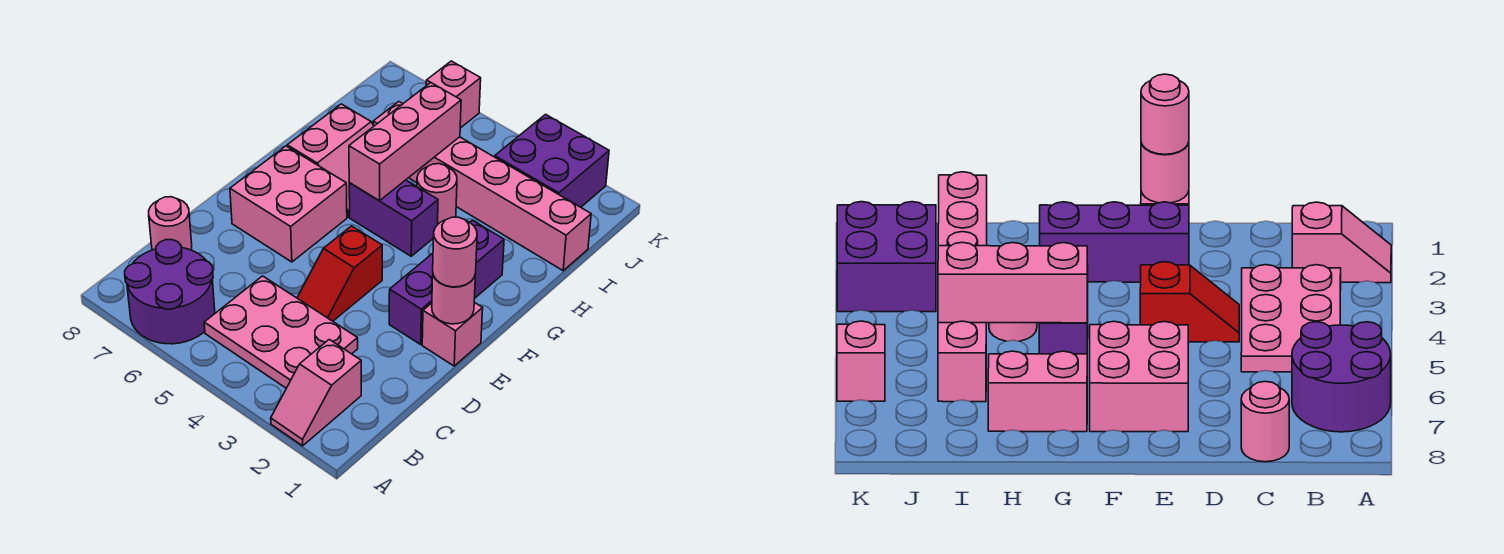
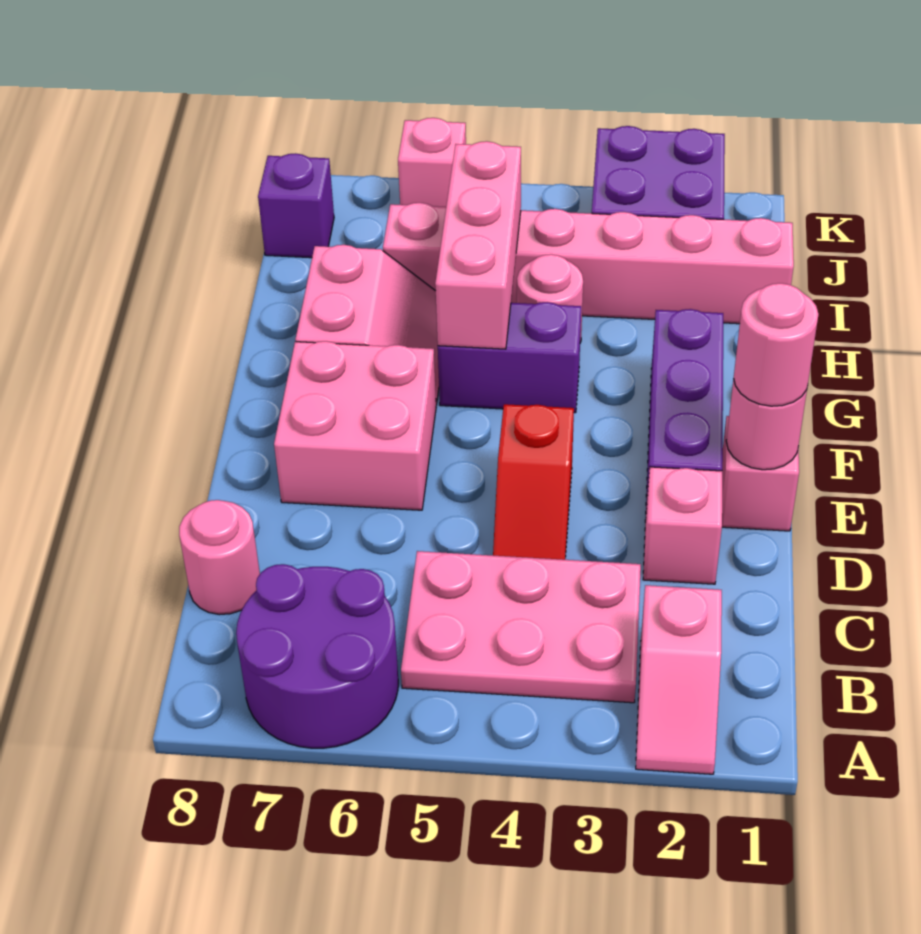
none -> pink 1x1 brick [643,467,722,584]
none -> purple 1x1 brick [258,153,334,258]

